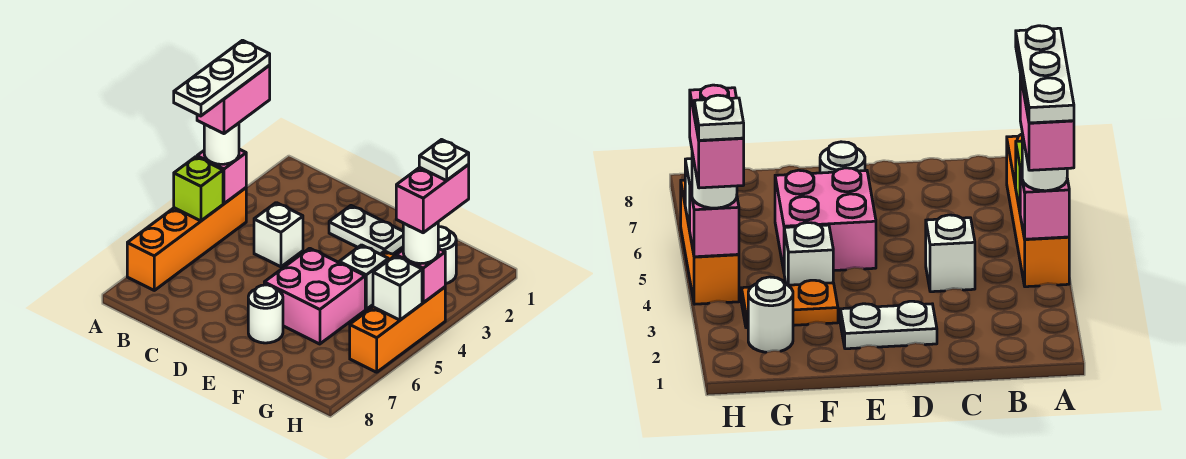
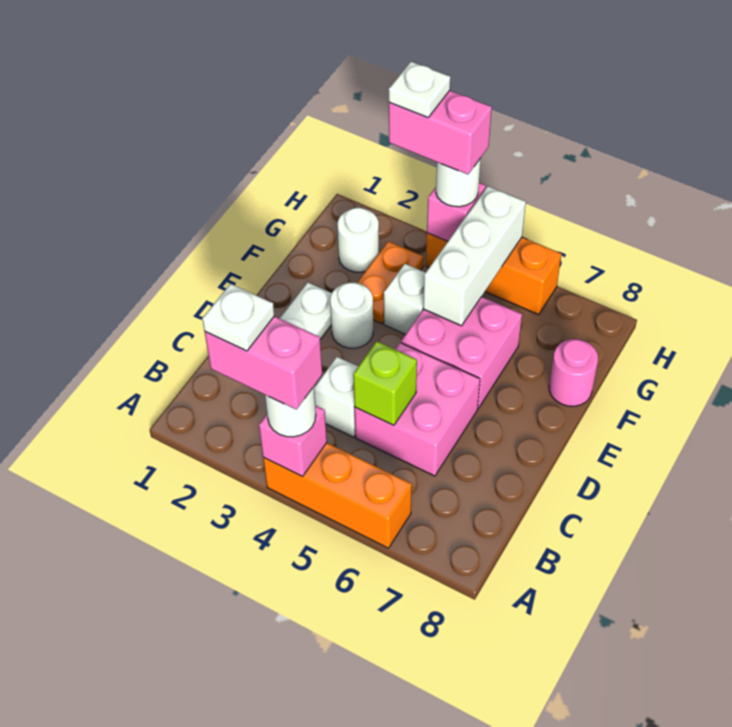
white 1x3 plate [174,40,270,116] -> white 1x1 plate [202,284,274,351]
orange 1x4 brick [127,188,246,290] -> orange 1x3 brick [263,443,412,548]
lime 1x1 brick [174,157,223,221] -> lime 1x1 brick moved to [353,341,417,425]
none -> pink 2x2 brick [355,343,480,476]
white 1x1 round brick [248,285,283,343] -> white 1x1 round brick moved to [330,283,373,348]
none -> pink 1x1 round brick [549,339,598,406]
white 1x1 brick [373,256,422,320] -> white 1x3 brick [423,186,526,326]

